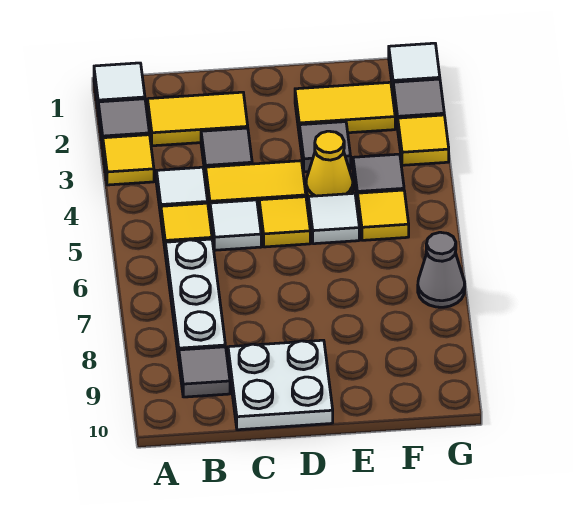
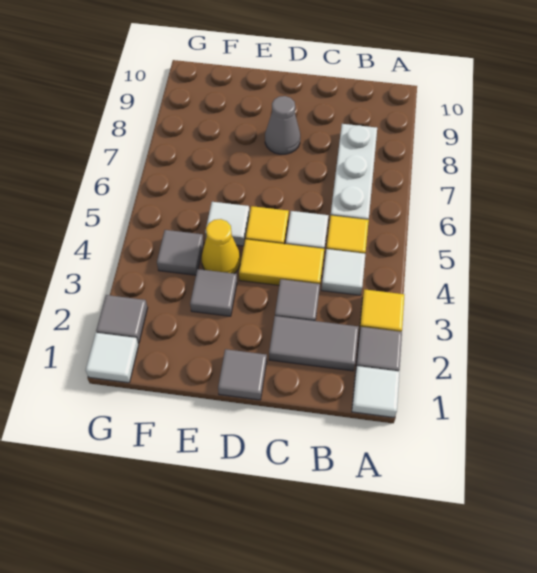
yellow 1x2 tile [148,92,248,146] -> grey 1x2 tile [269,316,359,371]
grey 1x1 tile [179,347,230,397] -> grey 1x1 tile moved to [218,349,267,400]
white 2x2 plate [228,340,333,430] -> none
yellow 1x2 tile [295,82,395,133] -> none
yellow 1x1 tile [358,190,409,240] -> none
yellow 1x1 tile [398,115,449,165] -> none
grey 1x1 cone [418,232,465,307] -> grey 1x1 cone moved to [265,96,300,154]

